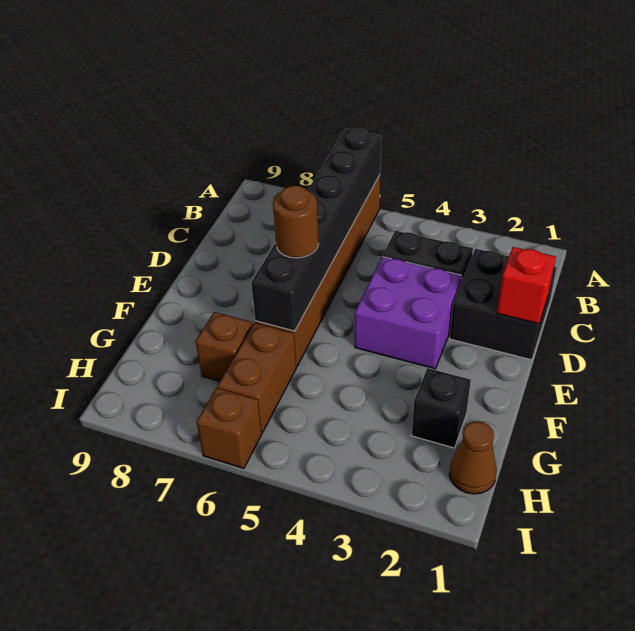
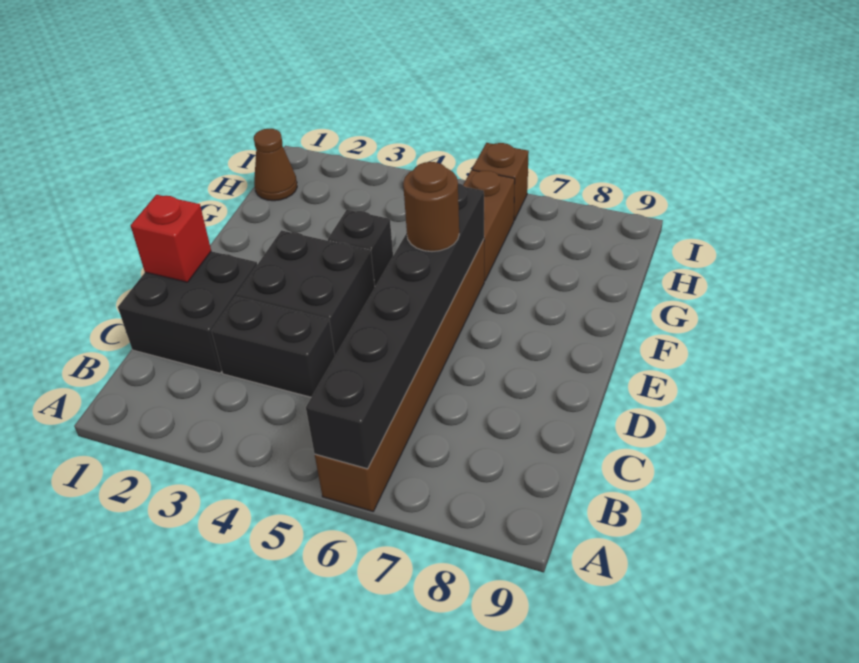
purple 2x2 brick [355,257,462,369] -> black 2x2 brick [237,230,375,356]
black 1x1 brick [412,368,471,448] -> black 1x1 brick moved to [328,210,393,287]
brown 1x1 brick [196,312,253,381] -> none

